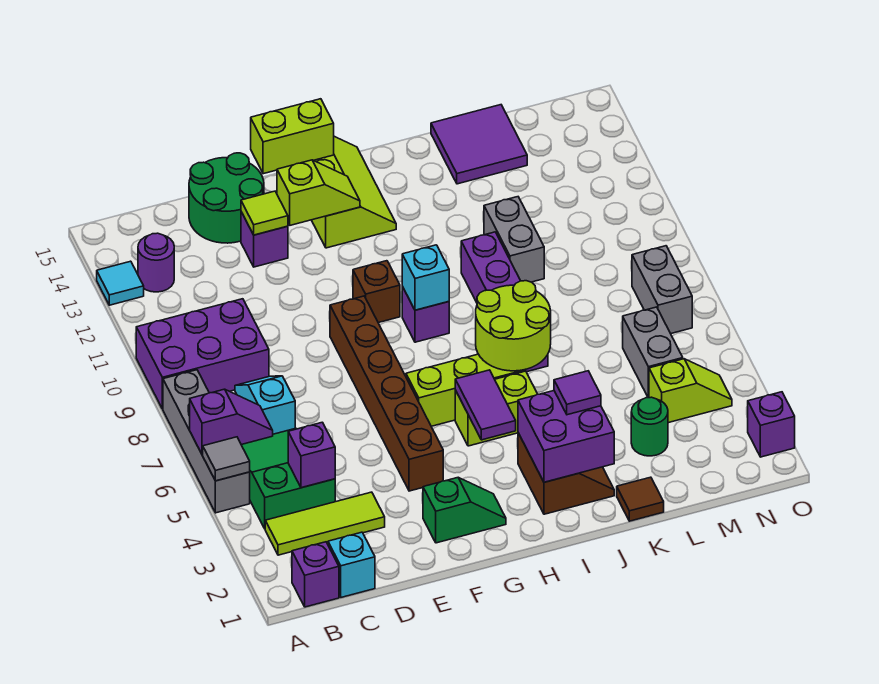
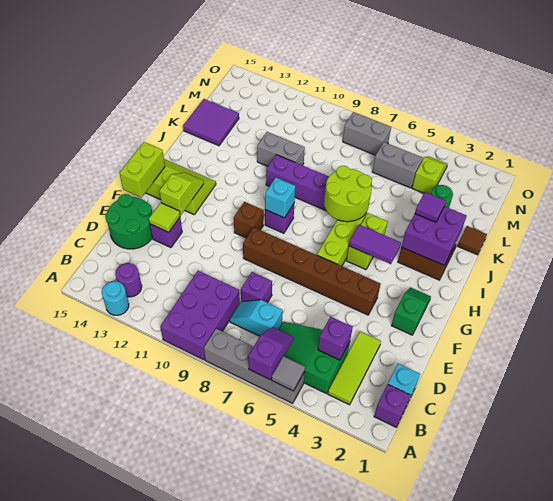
cyan 1x1 tile [97,261,144,305] -> cyan 1x1 round brick [102,281,129,315]
purple 1x1 brick [748,392,795,457] -> purple 1x1 brick moved to [241,272,272,303]

